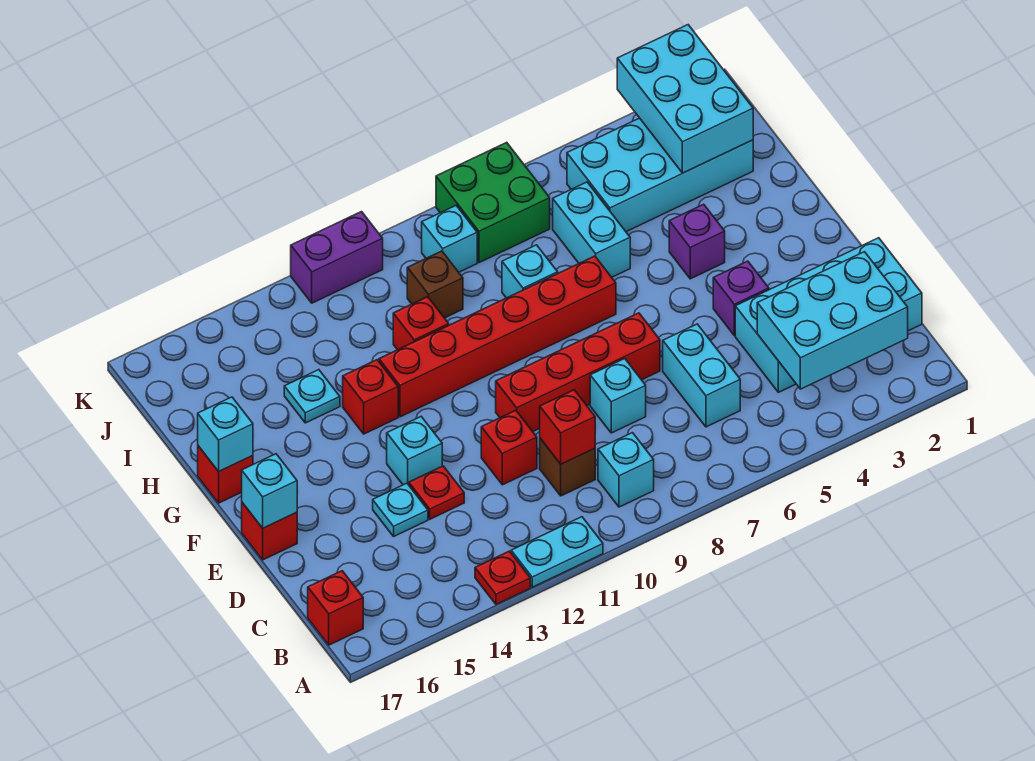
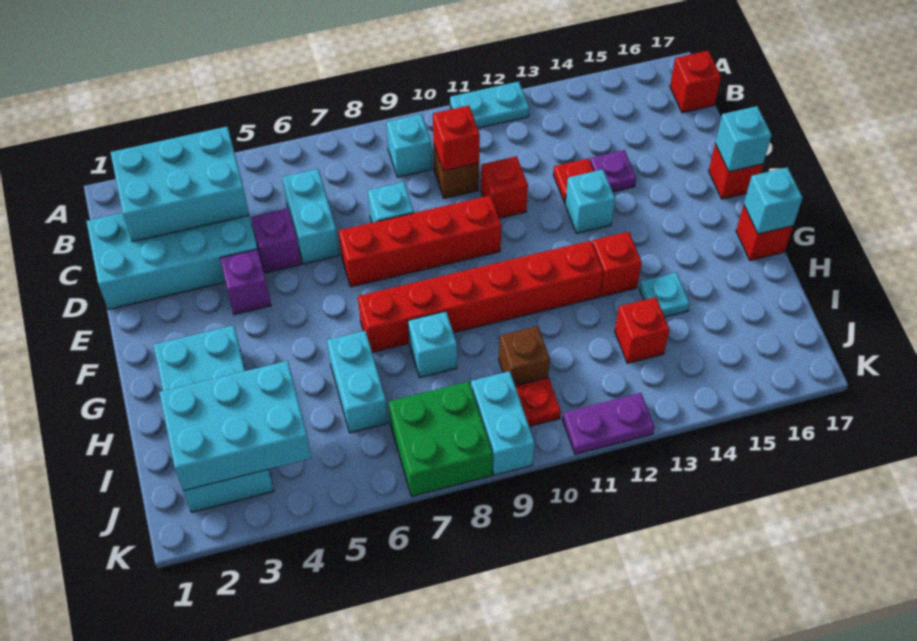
red 1x1 plate [475,551,530,604] -> red 1x1 plate moved to [515,377,561,426]
cyan 1x1 plate [373,483,428,536] -> purple 1x1 plate [590,150,636,192]
purple 1x1 brick [669,204,725,279] -> purple 1x1 brick moved to [252,208,301,273]
red 1x1 brick [393,297,449,350] -> red 1x1 brick moved to [615,297,669,363]
cyan 2x4 brick [567,118,753,232] -> cyan 2x4 brick turned to [153,325,274,512]
cyan 2x3 brick [617,25,753,173] -> cyan 2x3 brick turned to [159,361,311,491]
cyan 1x1 brick [422,206,477,272] -> cyan 1x2 brick [471,371,535,475]
purple 1x2 brick [291,212,383,303] -> purple 1x2 plate [563,393,654,454]

